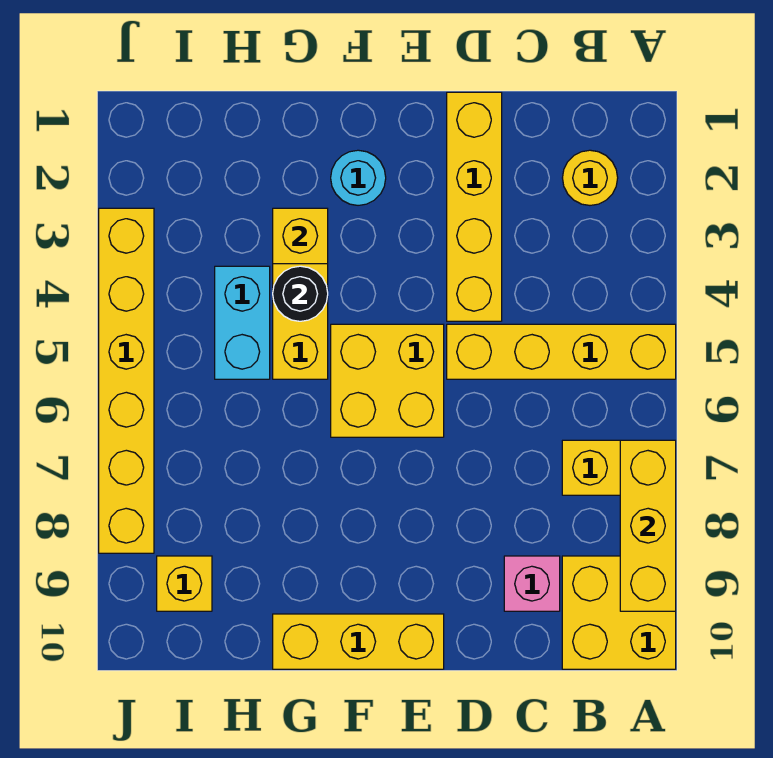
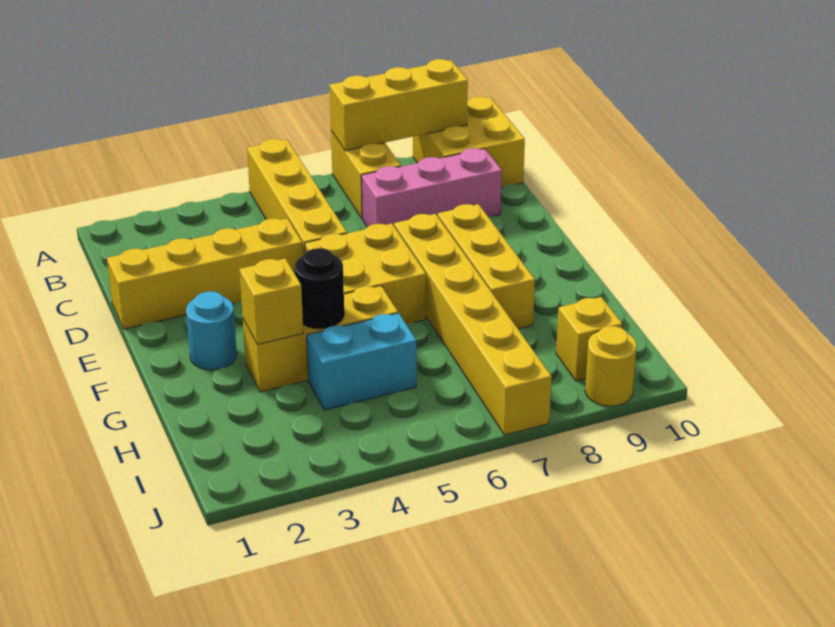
yellow 1x1 round brick [563,150,618,205] -> yellow 1x1 round brick moved to [585,326,636,406]
pink 1x1 brick [504,556,560,611] -> pink 1x3 brick [361,148,502,227]
yellow 1x3 brick [273,614,444,669] -> yellow 1x3 brick moved to [438,204,535,329]
yellow 1x6 brick [99,208,154,553] -> yellow 1x6 brick turned to [394,214,552,435]

